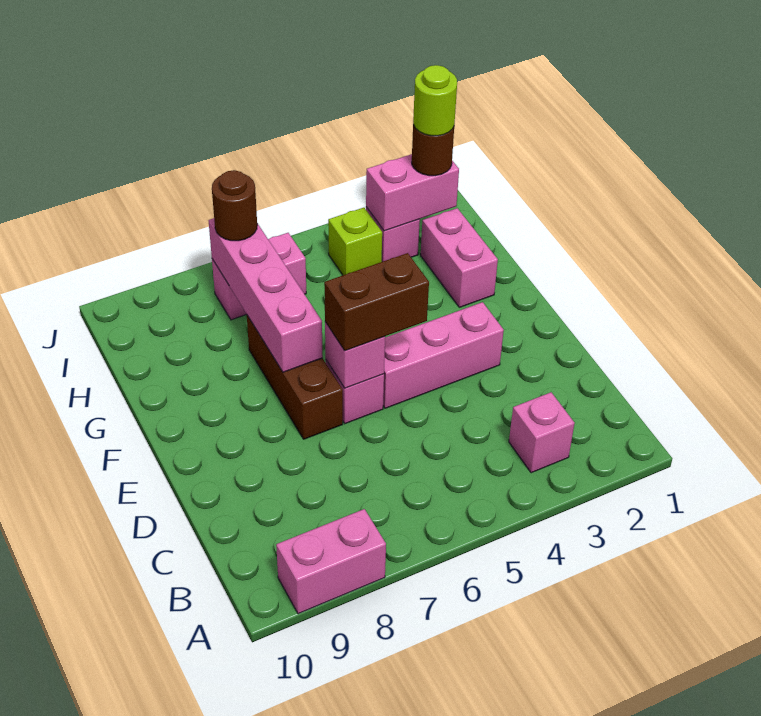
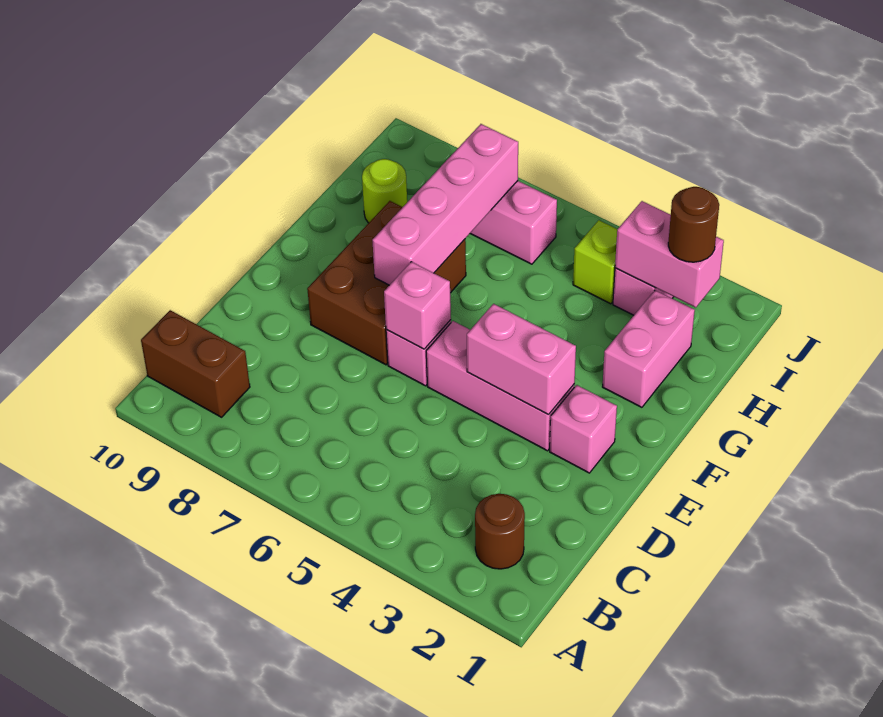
pink 1x2 brick [276,509,386,614] -> pink 1x2 brick moved to [467,304,576,415]
pink 1x1 brick [509,392,575,473] -> pink 1x1 brick moved to [550,385,617,473]
brown 1x2 brick [324,253,429,351] -> brown 1x2 brick moved to [141,310,250,417]
brown 1x3 brick [247,315,343,439] -> brown 2x3 brick [307,201,466,365]
lime 1x1 round brick [413,65,457,136] -> lime 1x1 round brick moved to [362,159,407,223]
brown 1x1 round brick [212,170,257,241] -> brown 1x1 round brick moved to [475,494,525,569]

